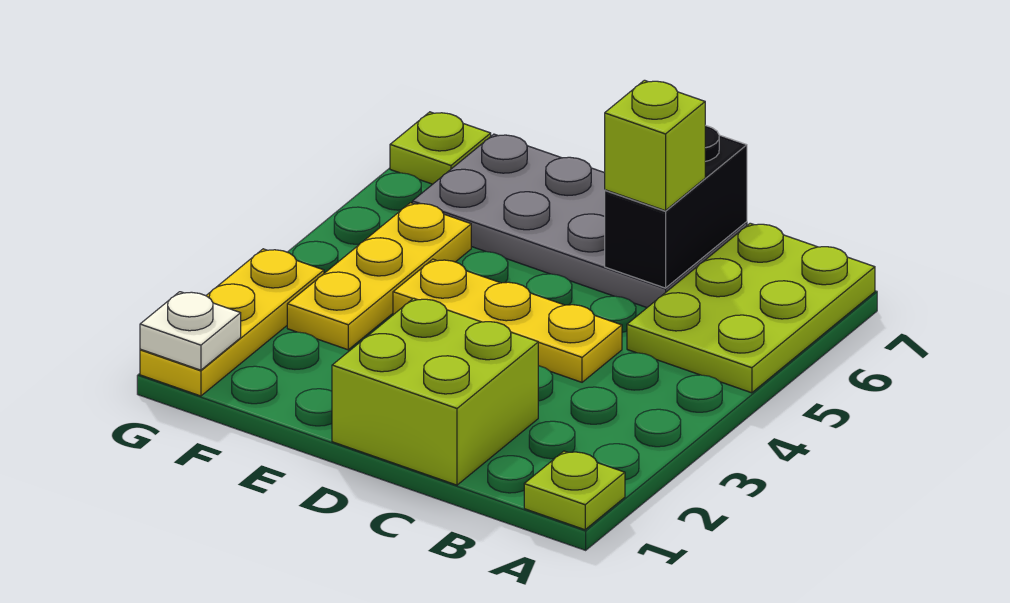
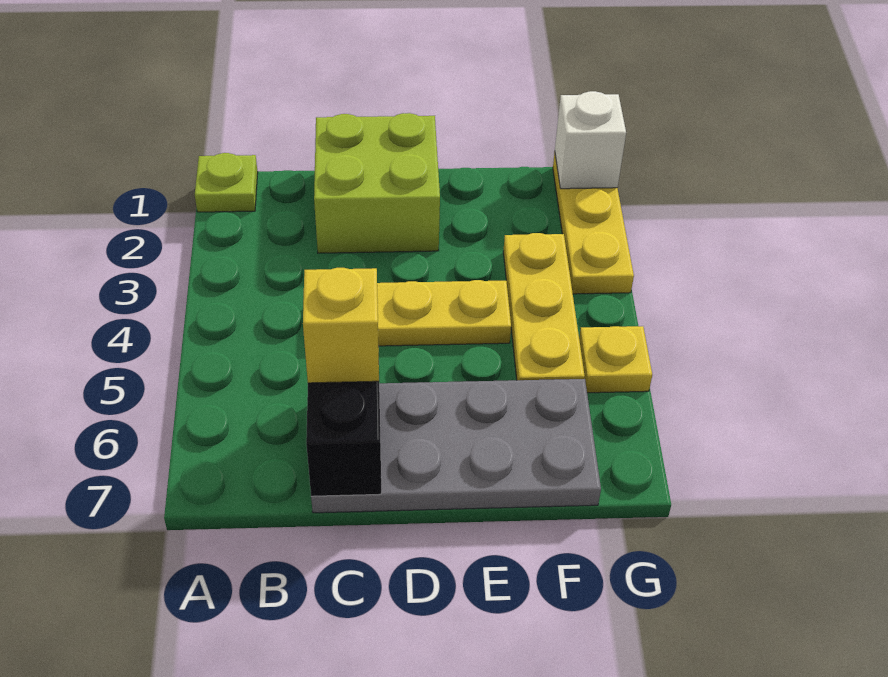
lime 2x3 plate [627,223,875,393] -> none
lime 1x1 brick [605,80,705,211] -> yellow 1x1 brick [303,268,379,383]
white 1x1 plate [140,292,241,370] -> white 1x1 brick [555,91,626,189]
none -> yellow 1x1 plate [579,326,652,393]
lime 1x1 plate [390,112,491,184] -> none

